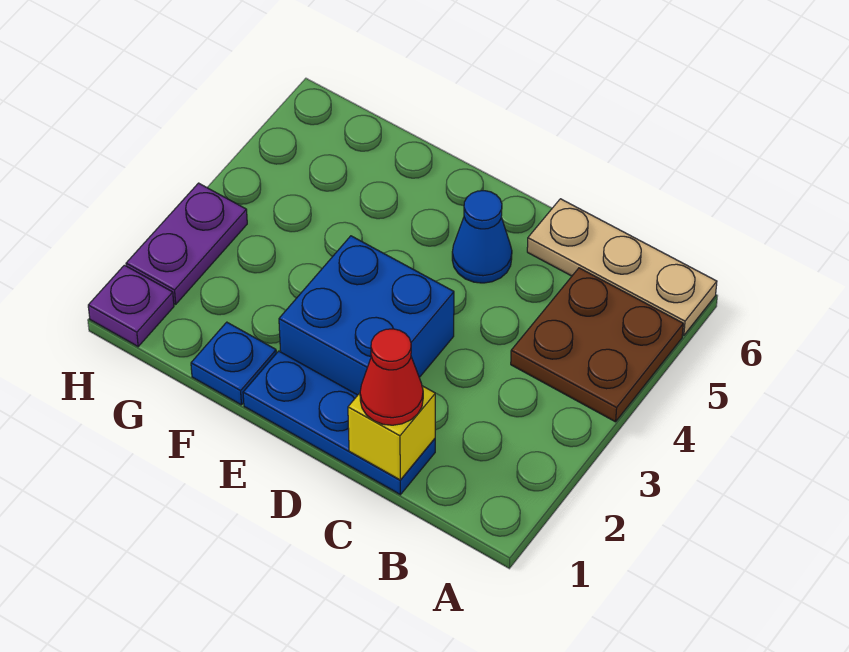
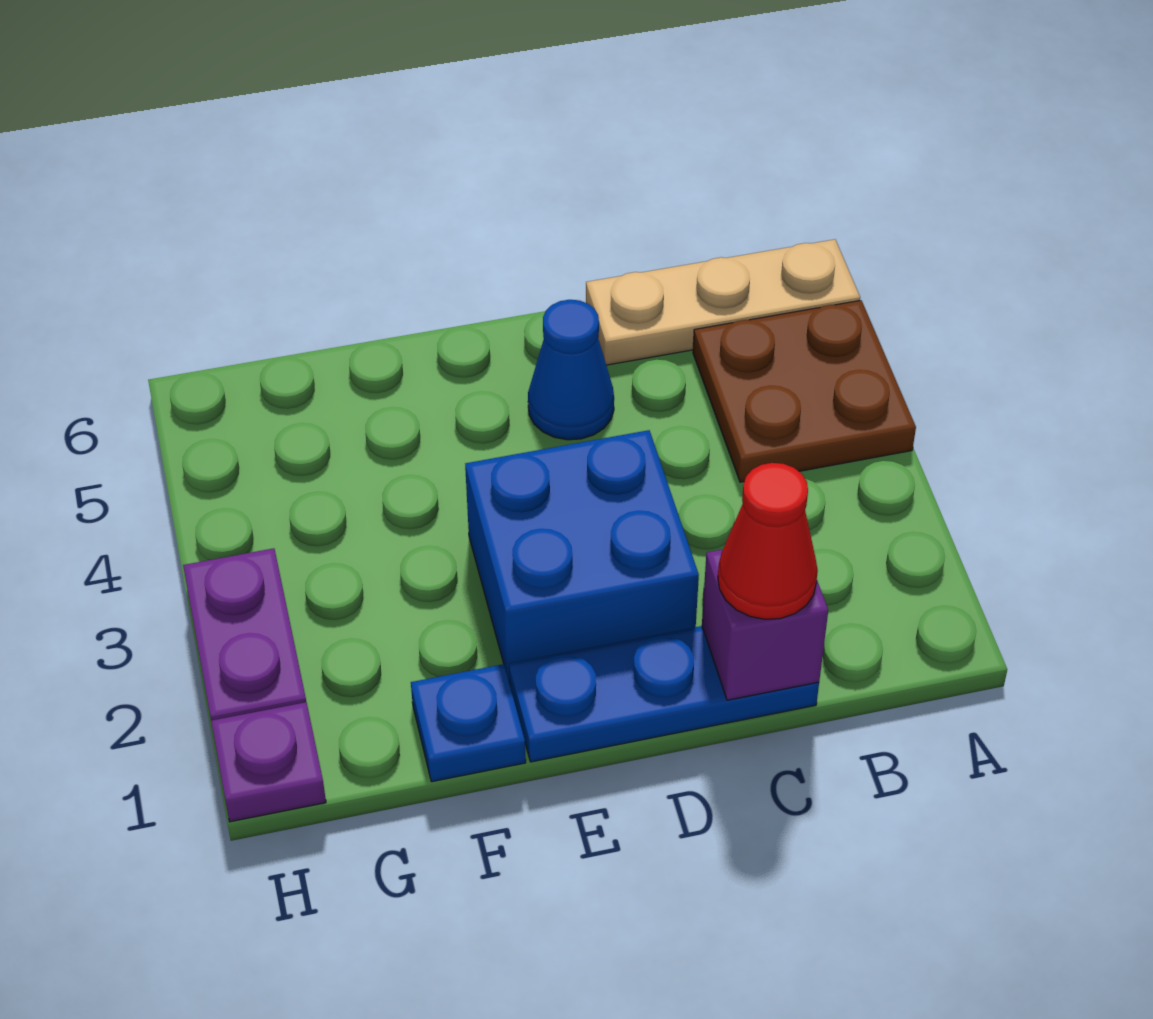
yellow 1x1 brick [348,386,435,480] -> purple 1x1 brick [702,549,828,700]

